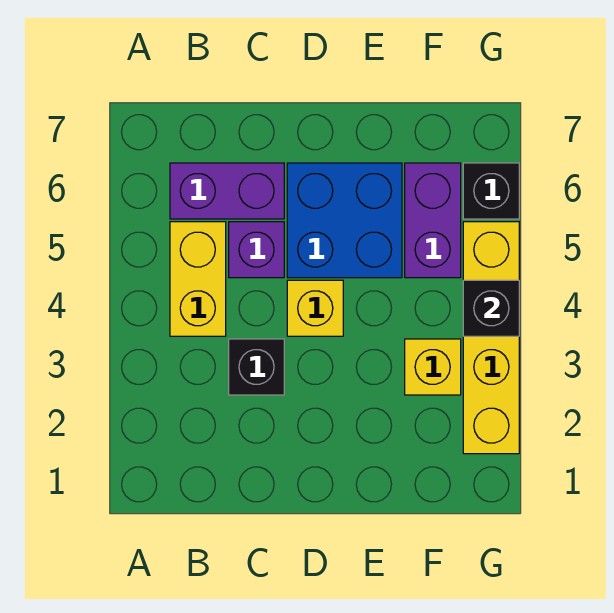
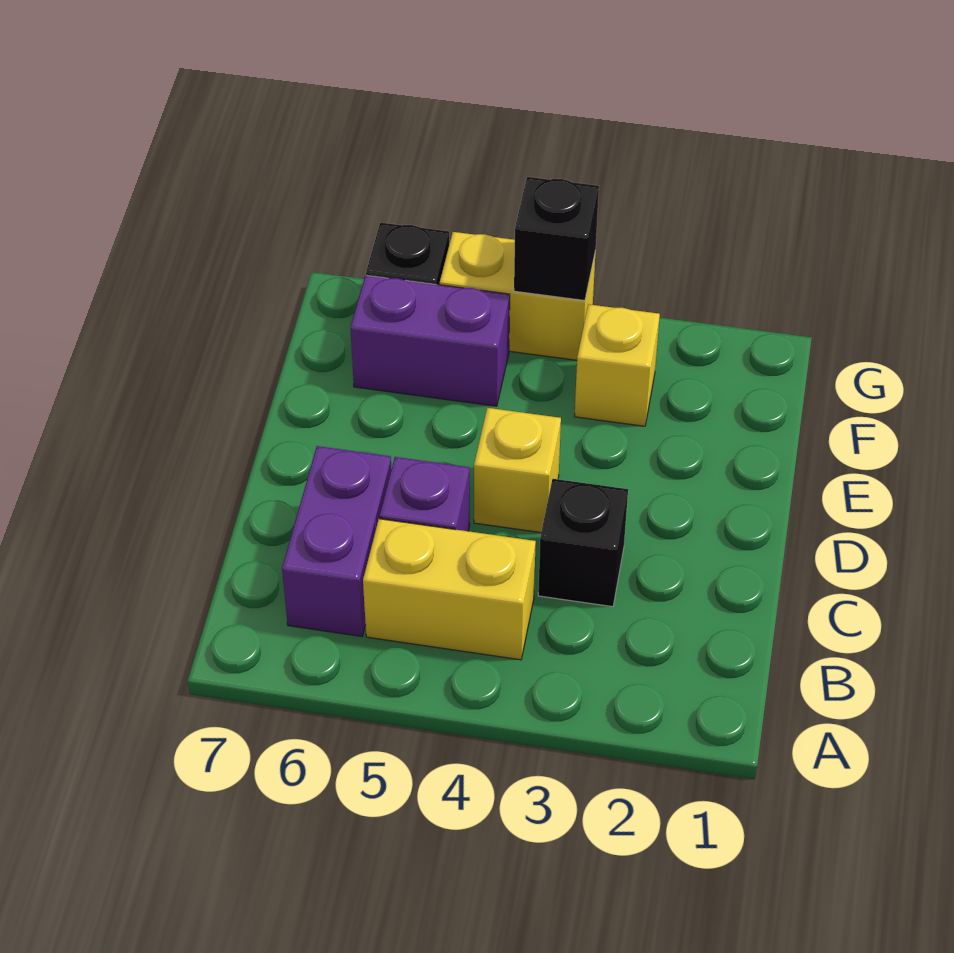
blue 2x2 brick [287,163,402,278] -> none
yellow 1x4 brick [463,222,519,454] -> yellow 1x2 brick [440,232,596,360]

